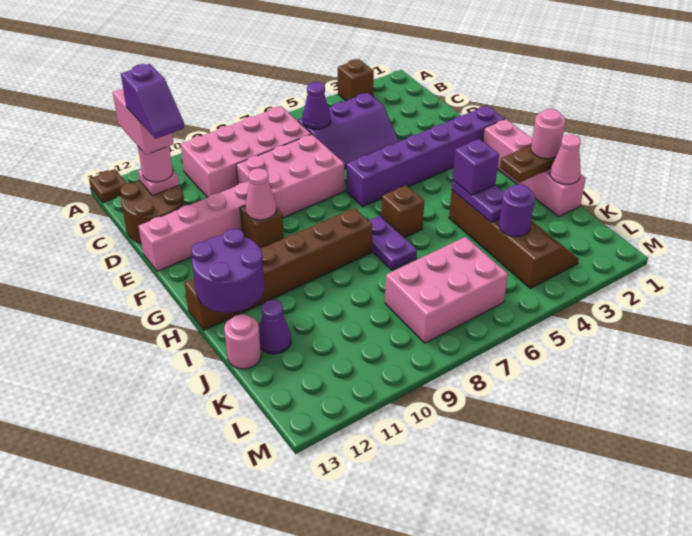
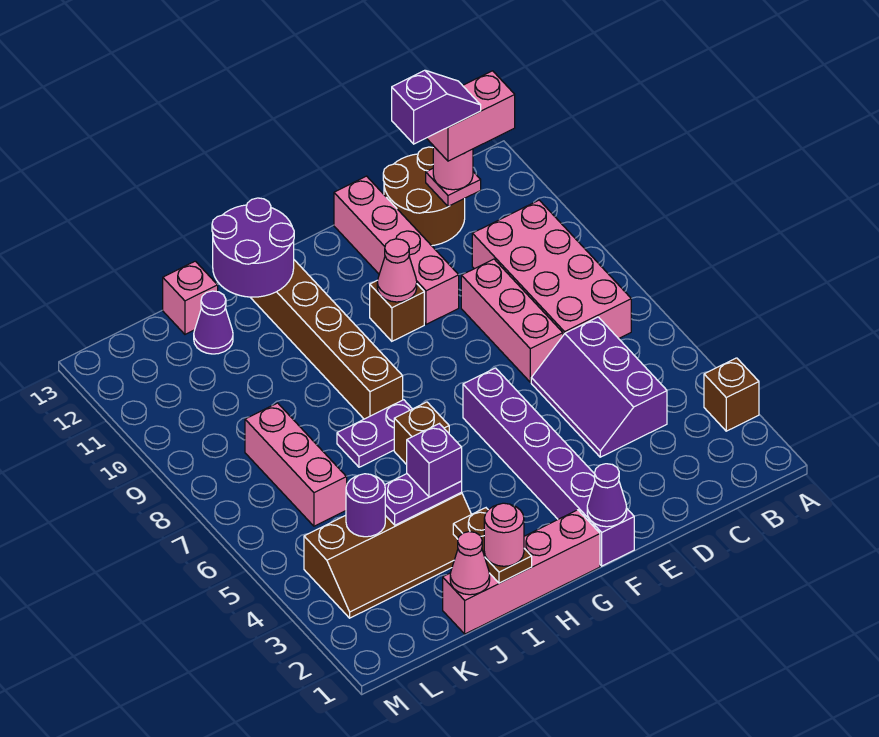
brown 1x1 plate [89,169,127,203] -> none
purple 1x1 cone [303,82,331,129] -> purple 1x1 cone moved to [587,464,627,527]
purple 1x2 slope [121,64,185,139] -> purple 1x2 slope turned to [392,70,481,144]
pink 2x3 brick [236,134,345,218] -> pink 1x3 brick [461,259,563,382]
pink 1x1 round brick [224,314,261,369] -> pink 1x1 brick [163,261,218,334]
pink 2x3 brick [385,237,508,343] -> pink 1x3 brick [245,403,347,526]

